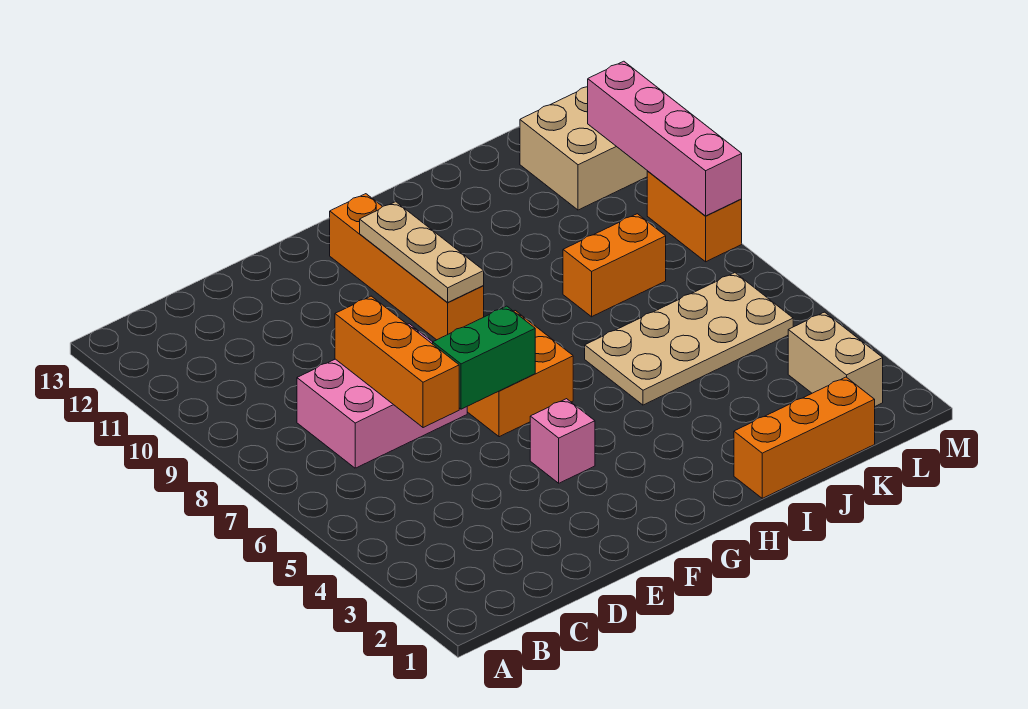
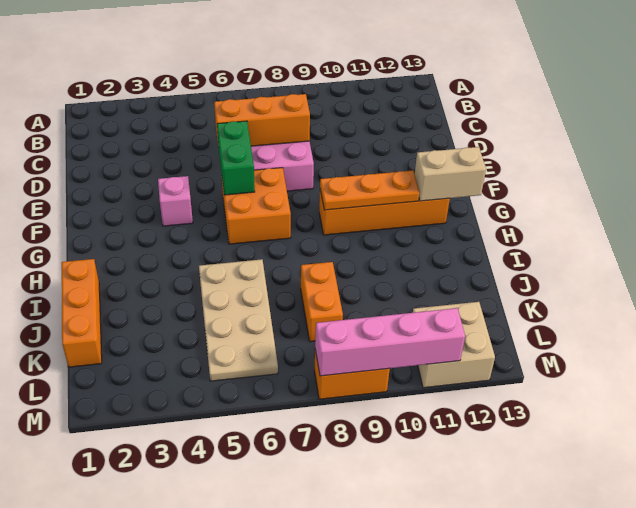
tan 1x3 plate [360,202,484,302] -> orange 1x3 plate [320,170,419,210]
tan 1x2 brick [788,312,883,406] -> tan 1x2 brick moved to [415,147,486,201]

